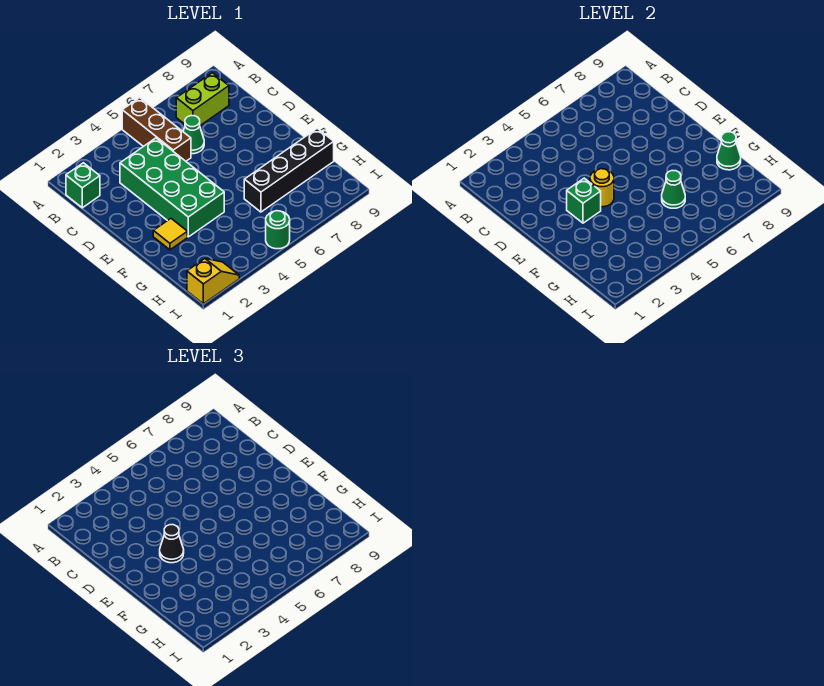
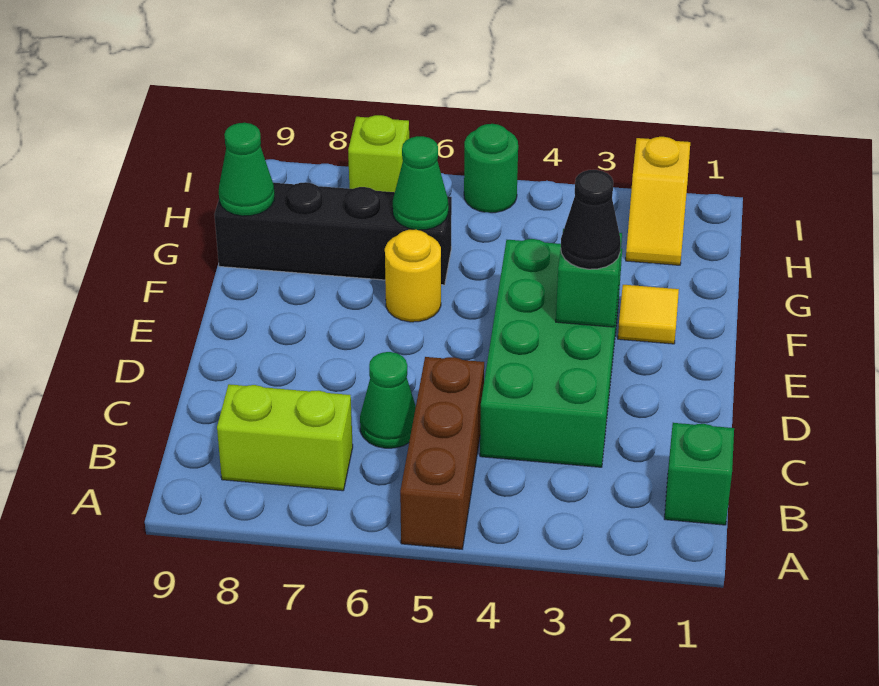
yellow 1x1 round brick [590,169,614,207] -> yellow 1x1 round brick moved to [385,229,441,322]
yellow 1x2 slope [187,259,239,304] -> yellow 1x2 slope turned to [626,137,690,265]
none -> lime 1x1 brick [348,115,409,192]

